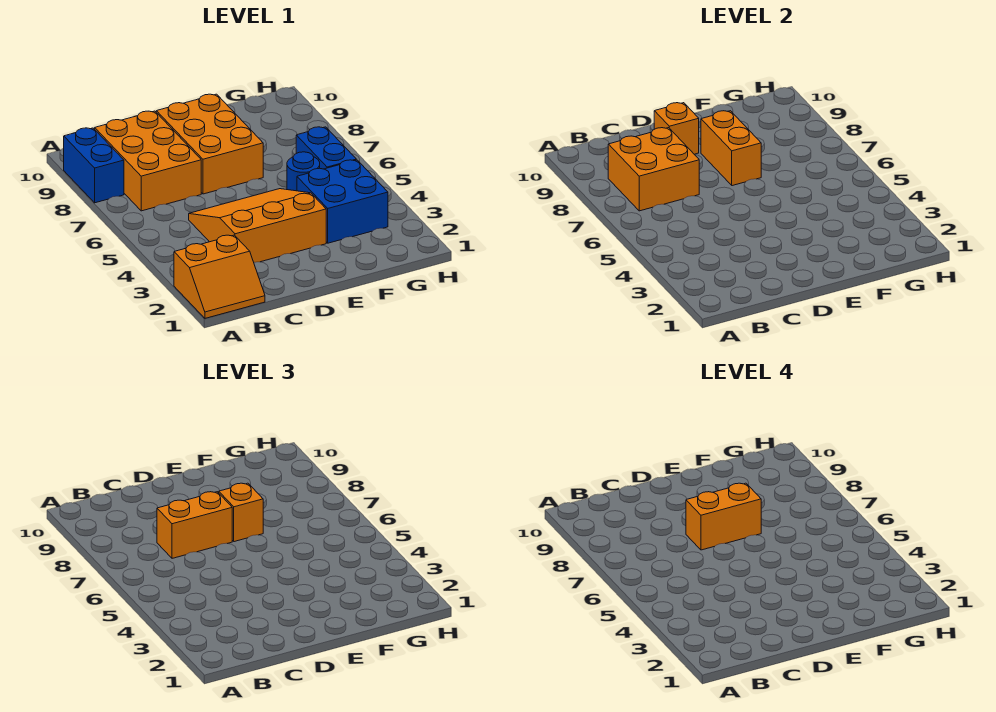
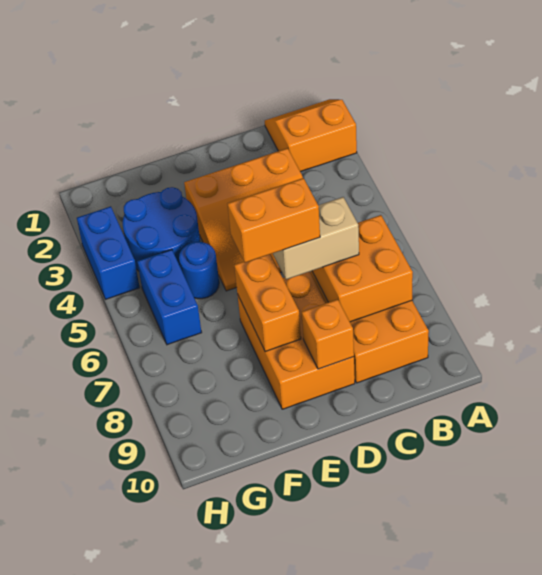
blue 1x2 brick [64,128,124,203] -> blue 1x2 brick moved to [77,206,140,299]
orange 1x2 brick [157,492,232,558] -> tan 1x2 brick [273,197,359,280]
orange 1x1 brick [219,483,263,542] -> none
blue 2x2 brick [297,160,388,243] -> blue 2x2 round brick [123,187,200,271]

